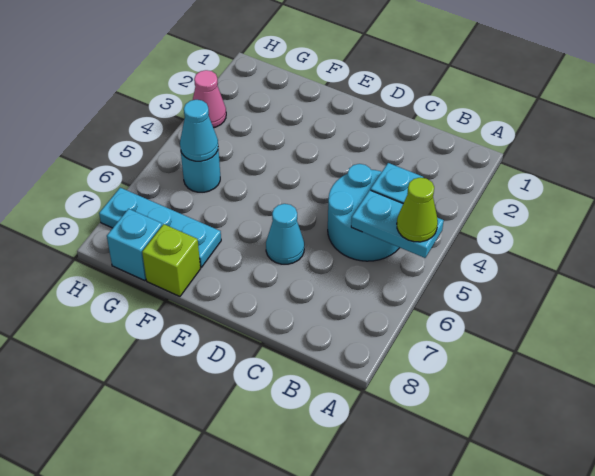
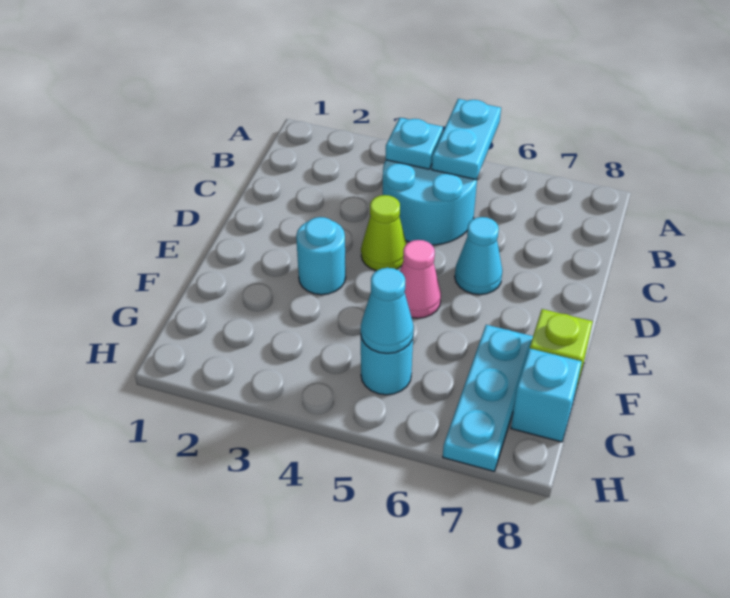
lime 1x1 cone [397,178,438,242] -> lime 1x1 cone moved to [361,195,406,271]
none -> cyan 1x1 round brick [296,217,346,295]
pink 1x1 cone [193,70,226,128] -> pink 1x1 cone moved to [400,240,441,318]

